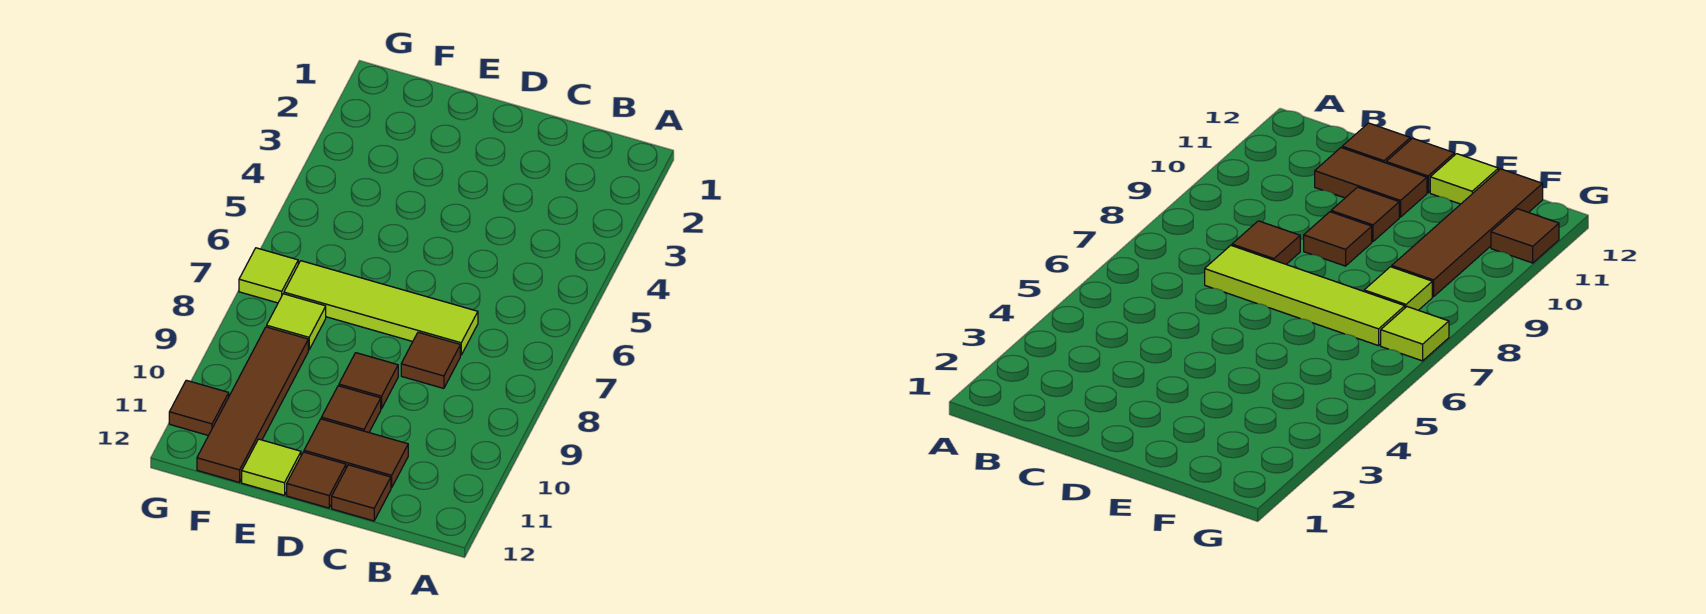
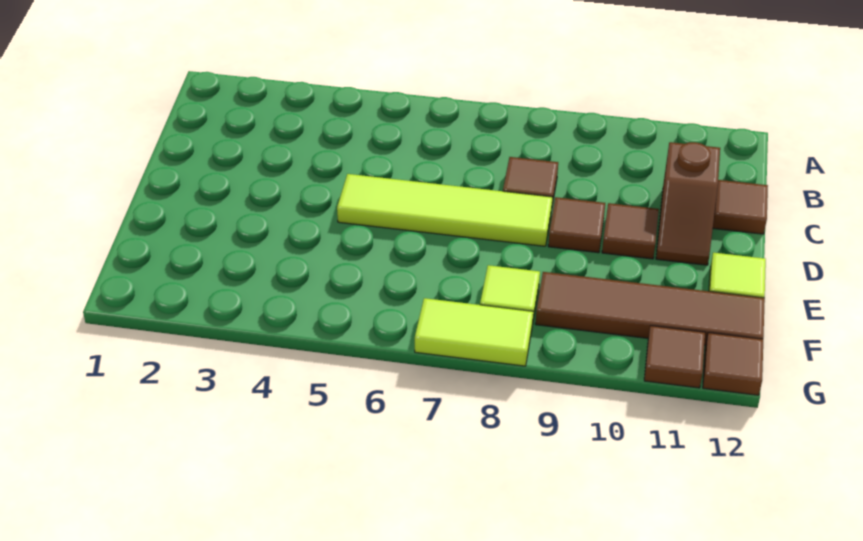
lime 1x4 tile [284,261,478,355] -> lime 1x4 tile turned to [337,174,553,246]
brown 1x2 tile [304,419,408,488] -> brown 1x2 slope [656,142,720,265]
brown 1x1 tile [287,452,346,508] -> brown 1x1 tile moved to [703,333,763,395]
lime 1x1 tile [239,248,298,303] -> lime 1x2 tile [415,298,533,366]

